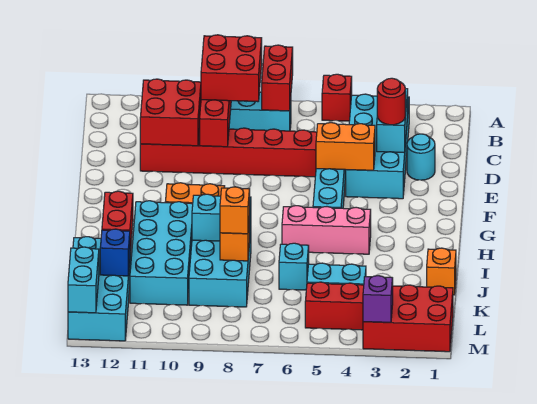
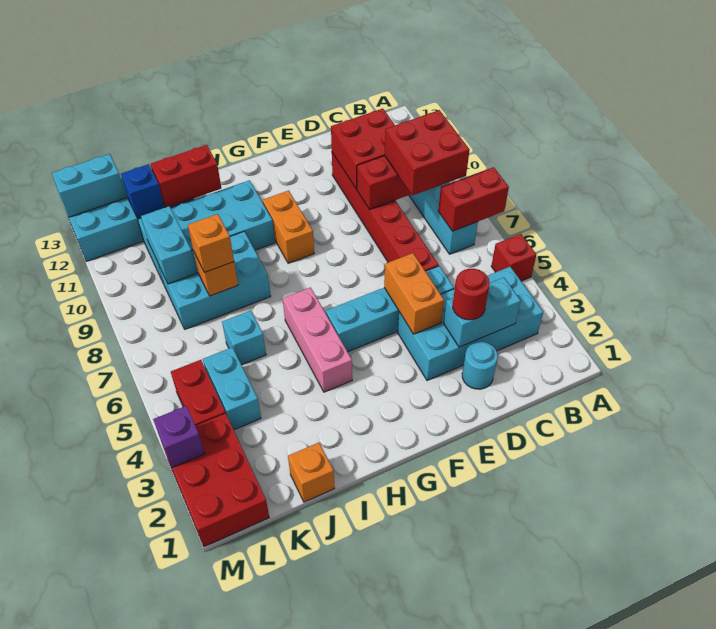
cyan 1x2 brick [192,194,251,241] -> cyan 1x2 brick moved to [141,206,196,284]

